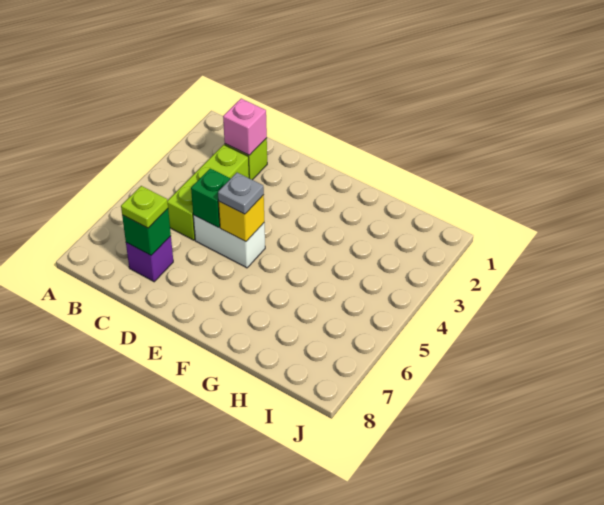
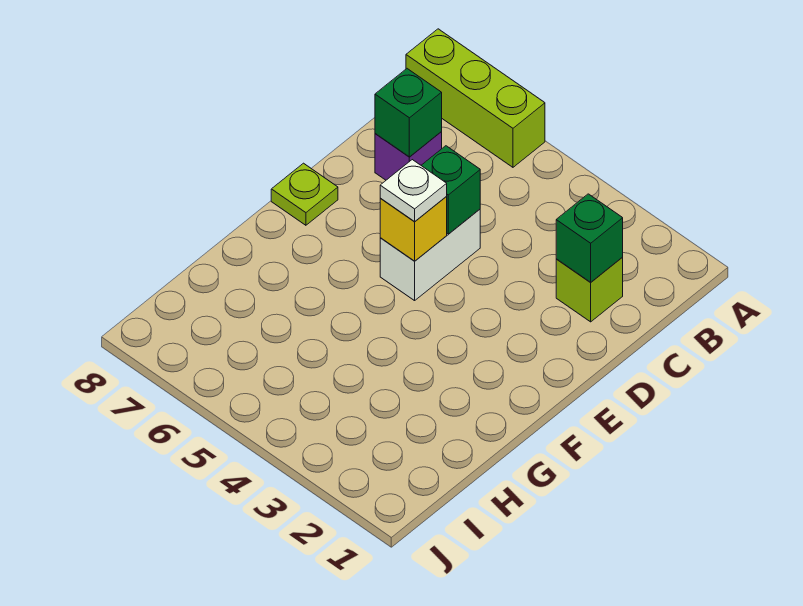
pink 1x1 brick [223,99,267,155] -> green 1x1 brick [556,194,623,282]
lime 1x3 brick [167,145,249,240] -> lime 1x3 brick moved to [406,29,545,167]
lime 1x1 plate [121,186,168,228] -> lime 1x1 plate moved to [271,163,338,225]
grey 1x1 plate [218,173,264,214] -> white 1x1 plate [380,160,447,221]

